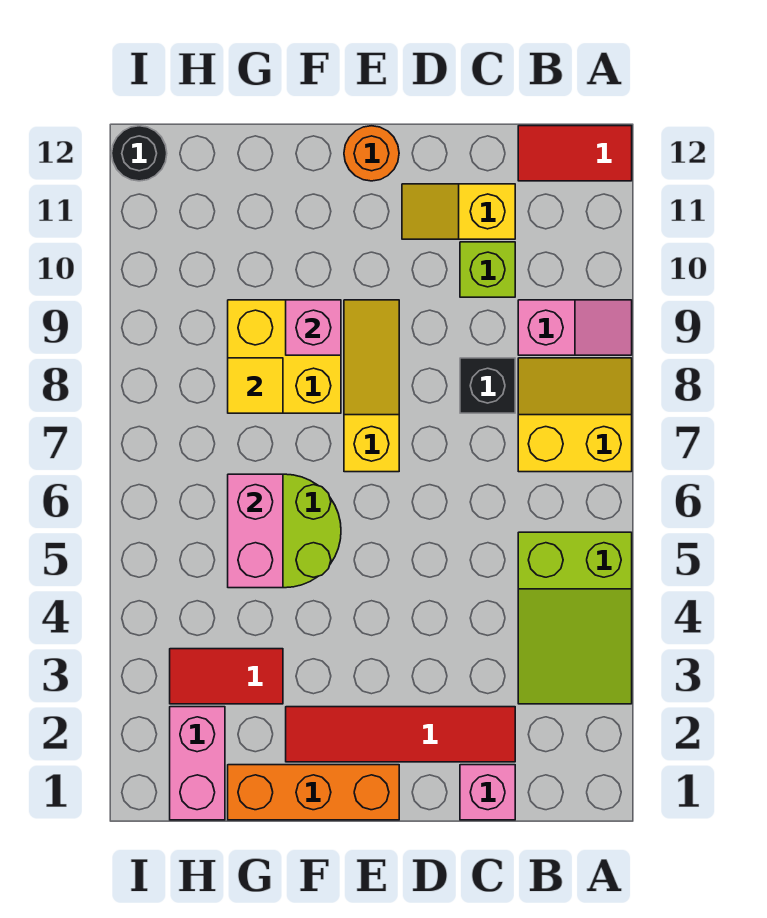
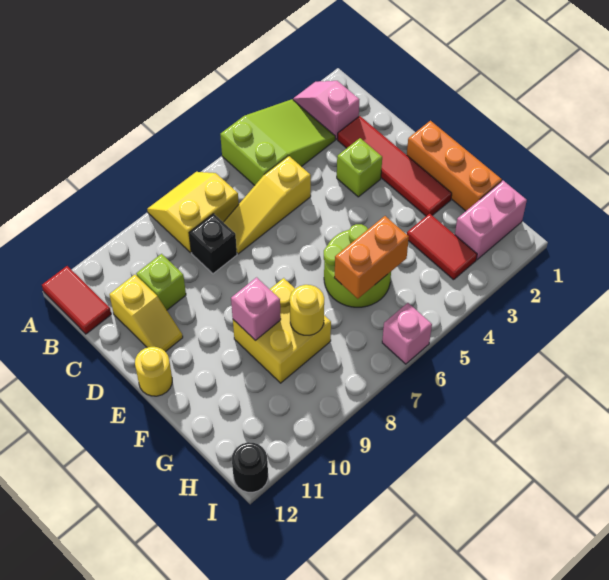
yellow 2x2 slope [518,358,632,472] -> yellow 2x2 slope turned to [147,172,239,252]
pink 1x2 slope [518,300,632,355] -> pink 1x2 slope moved to [293,81,359,139]
pink 1x1 brick [460,765,515,820] -> pink 1x1 brick moved to [382,303,432,364]
none -> lime 1x1 brick [337,138,382,197]
yellow 1x3 slope [344,300,399,472] -> yellow 1x3 slope moved to [223,156,311,254]
orange 1x1 round brick [344,126,399,181] -> yellow 1x1 round brick [135,347,172,396]
pink 1x2 brick [228,474,283,588] -> orange 1x2 brick [334,216,409,299]
yellow 1x1 tile [228,358,283,413] -> yellow 1x1 round brick [290,285,324,335]

